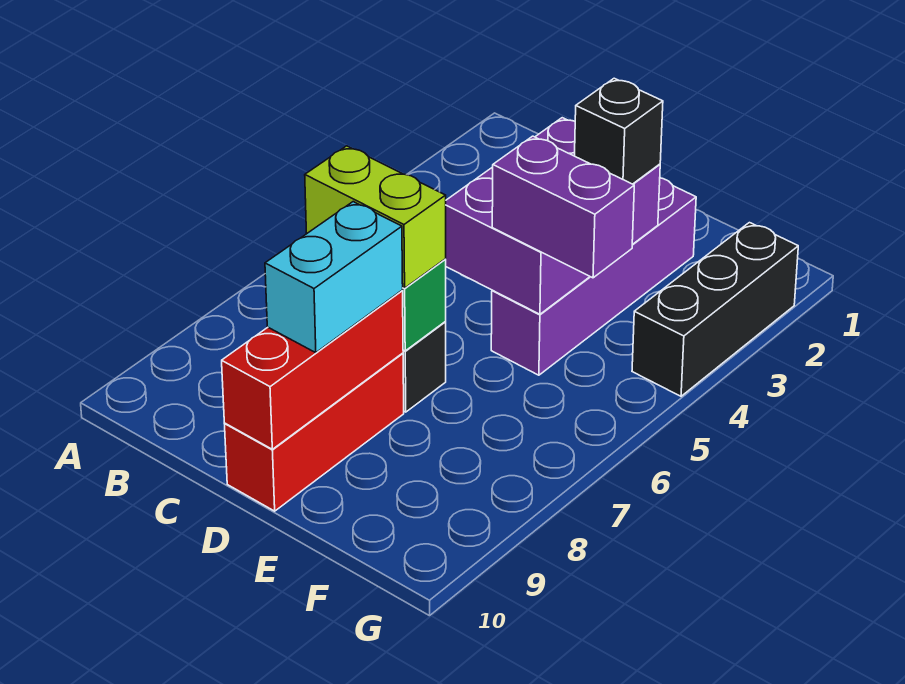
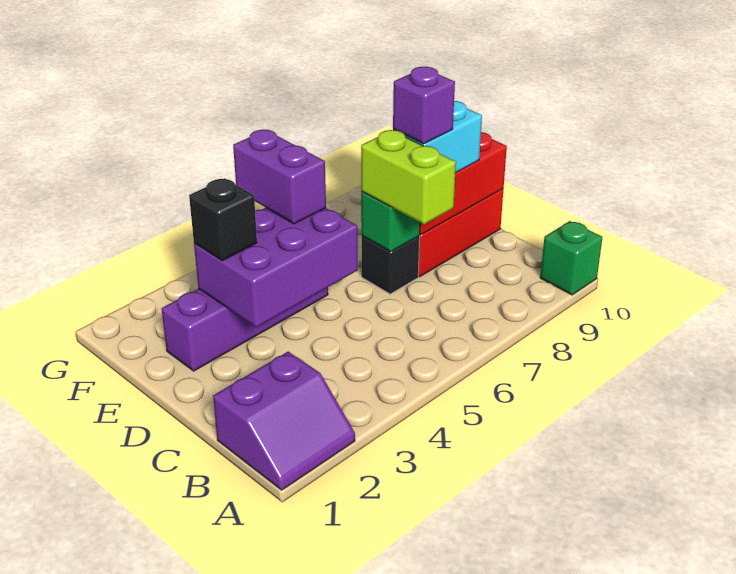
none -> purple 2x2 slope [213,352,355,490]
none -> green 1x1 brick [540,221,602,295]
none -> purple 1x1 brick [393,67,455,144]
black 1x3 brick [632,223,798,396] -> none

